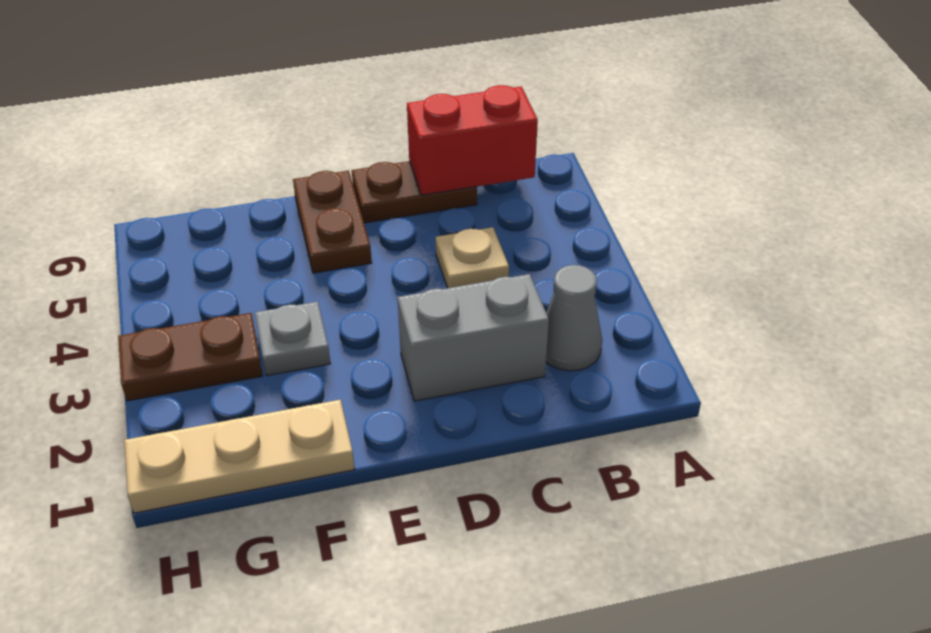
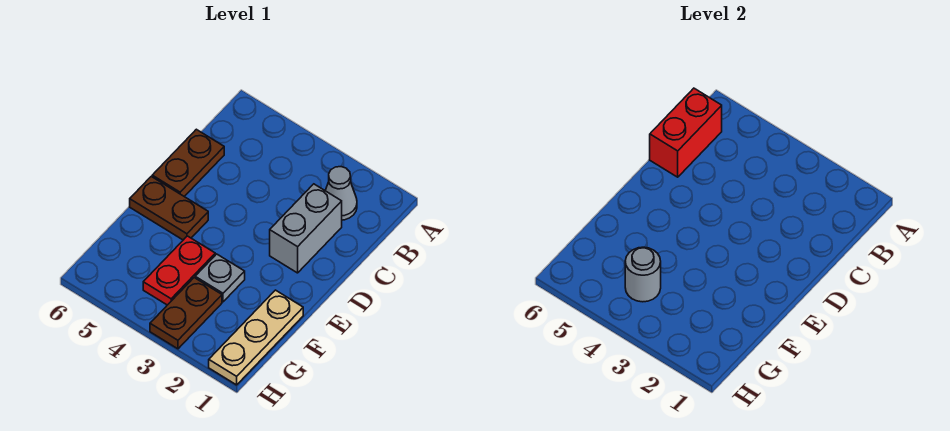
tan 1x1 plate [436,227,509,288] -> none
none -> red 1x2 plate [143,236,215,305]
none -> grey 1x1 round brick [625,247,661,302]

